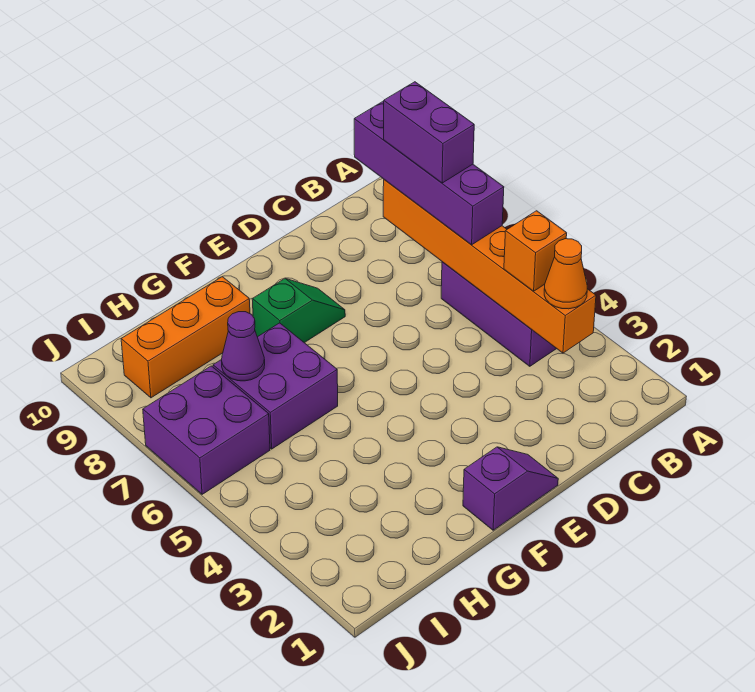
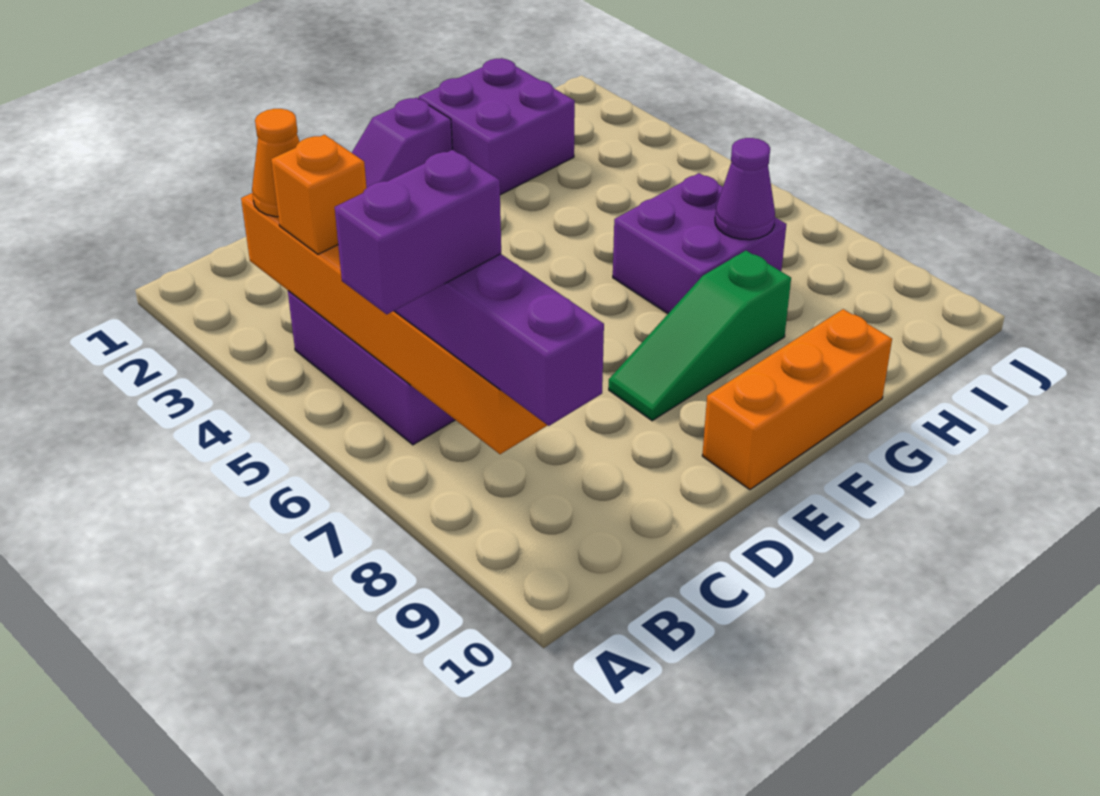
purple 1x2 brick [384,82,474,183] -> purple 1x2 brick turned to [335,150,501,314]
green 1x2 slope [252,279,345,343] -> green 1x3 slope [609,251,791,421]
orange 1x3 brick [121,277,250,398] -> orange 1x3 brick moved to [702,309,892,490]
purple 2x2 brick [143,366,270,494] -> purple 2x2 brick moved to [419,58,575,195]

